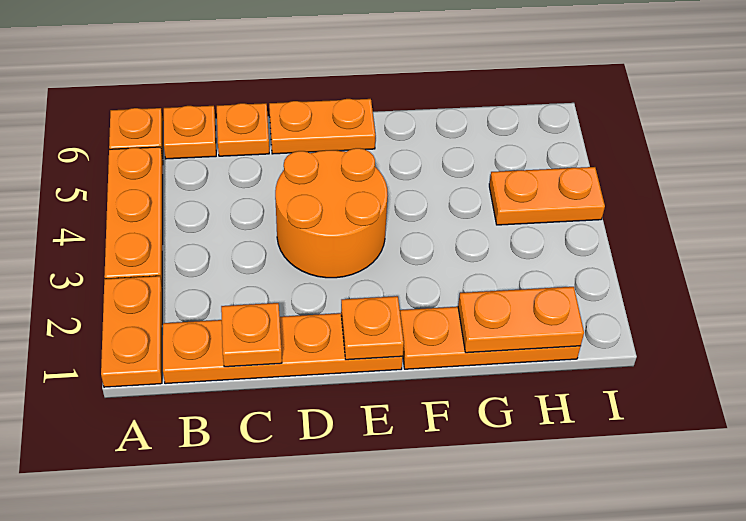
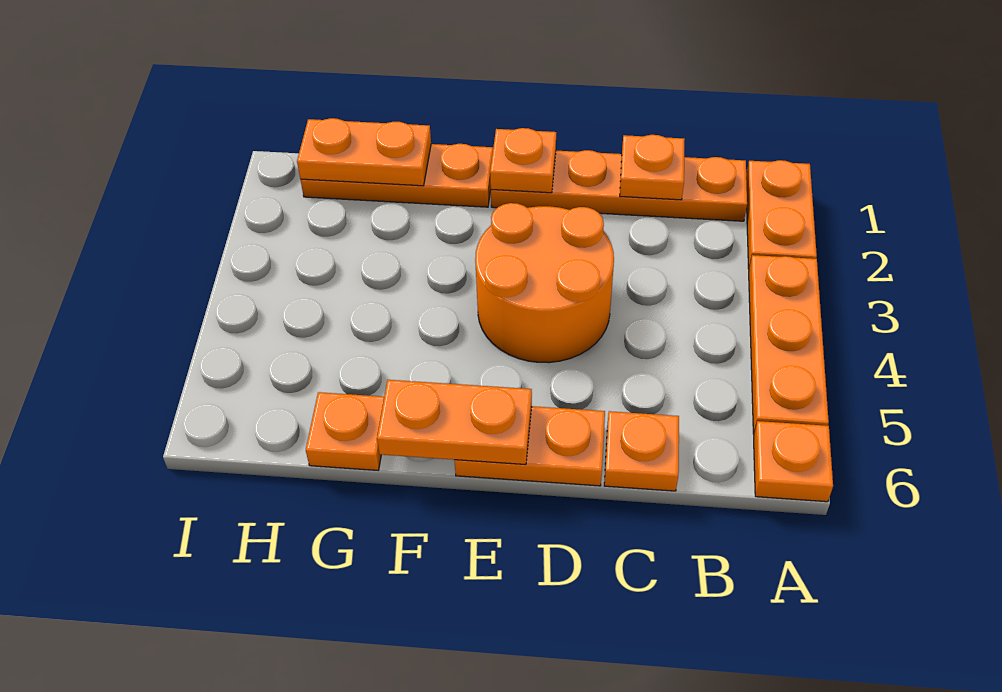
orange 1x1 plate [164,106,216,159] -> orange 1x1 plate moved to [306,392,384,470]
orange 1x2 plate [489,167,605,225] -> orange 1x2 plate moved to [377,380,532,465]

